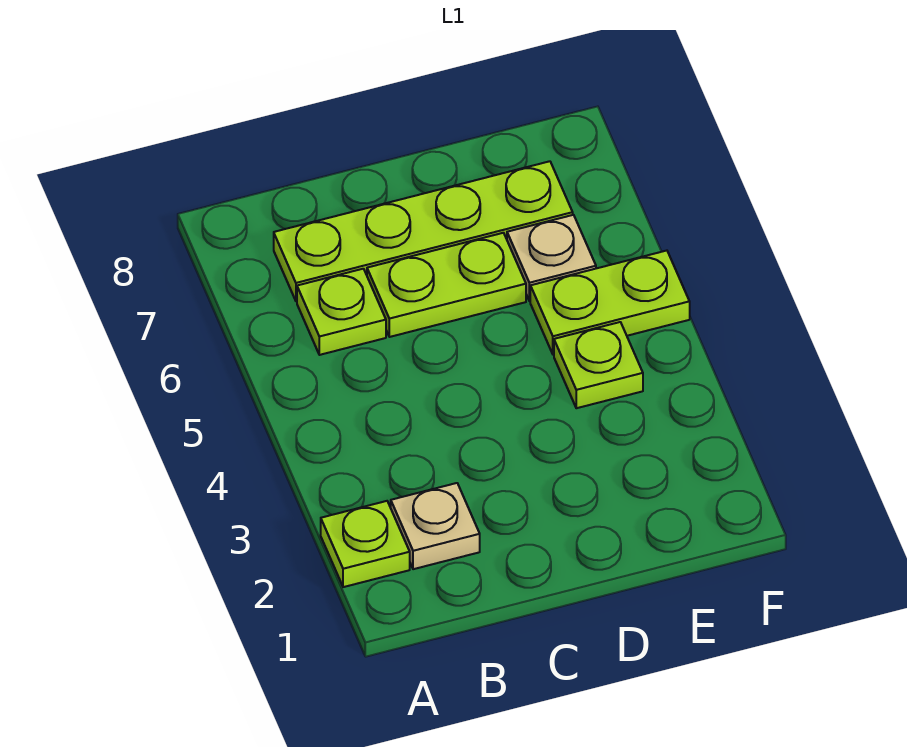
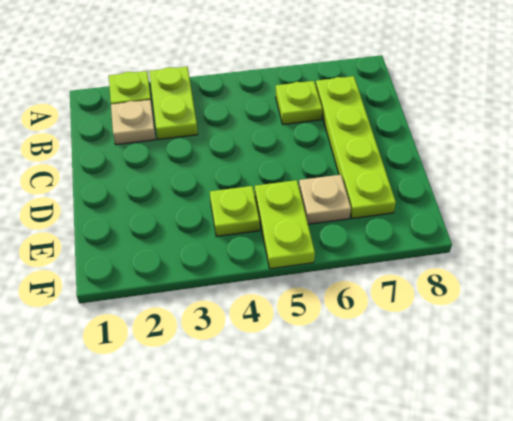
lime 1x2 plate [367,233,526,337] -> lime 1x2 plate moved to [149,67,198,140]

